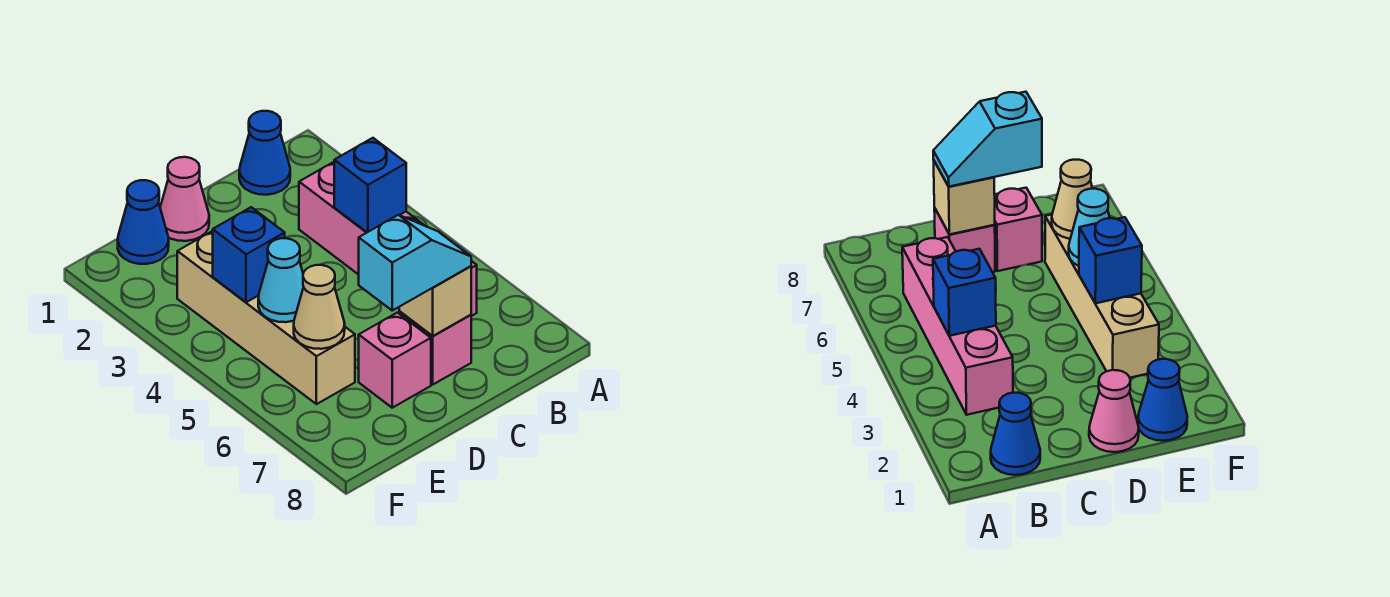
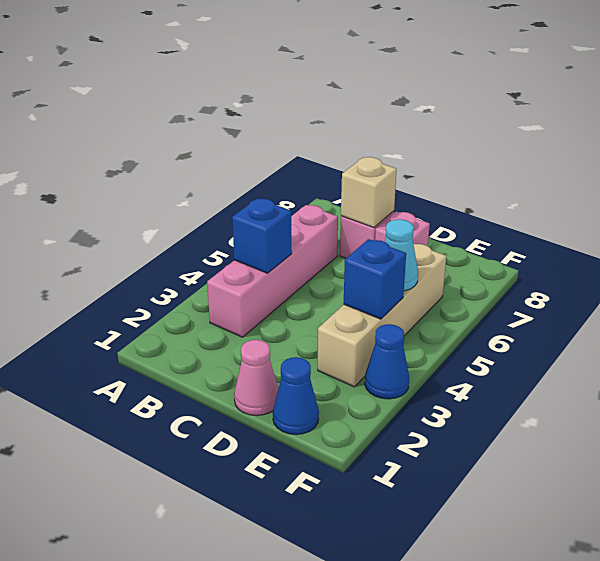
blue 1x1 cone [239,111,290,195] -> blue 1x1 cone moved to [365,324,409,399]
cyan 1x2 slope [359,215,471,310] -> none
tan 1x1 cone [294,265,345,349] -> none

